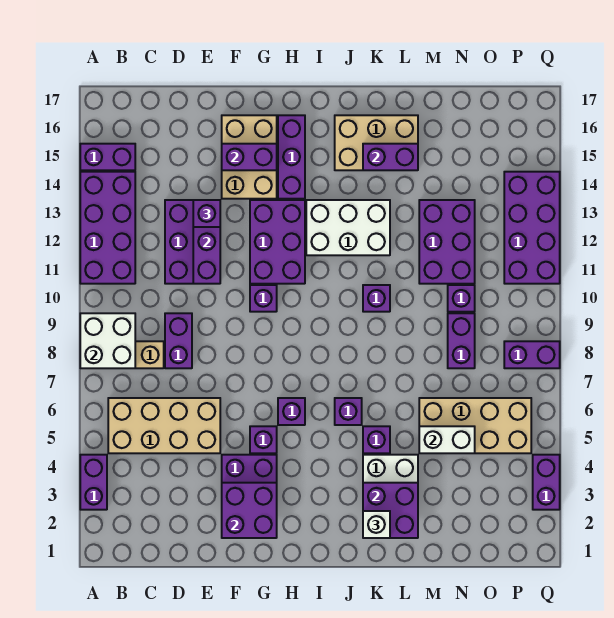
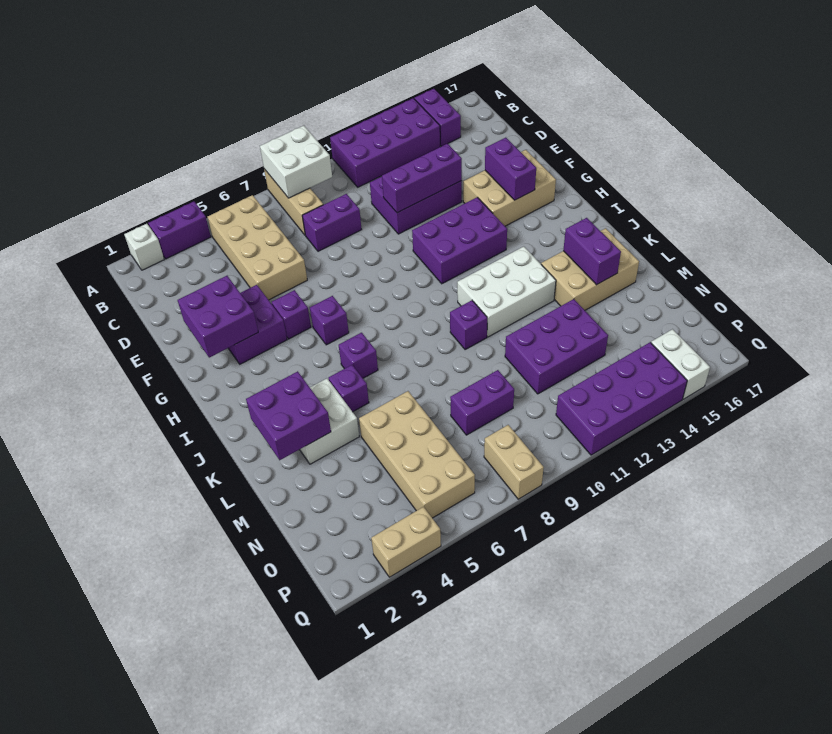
purple 1x1 brick [193,200,220,227] -> none
purple 1x1 brick [250,285,277,312] -> none
purple 1x3 brick [278,115,305,199] -> none
white 2x3 brick [306,200,390,255] -> white 2x3 brick turned to [457,247,556,337]
tan 2x3 brick [335,115,418,170] -> tan 2x3 brick turned to [541,228,639,310]
white 1x1 brick [363,511,390,538] -> white 1x1 brick moved to [124,224,164,270]
white 1x2 brick [419,426,475,453] -> white 1x2 brick moved to [651,329,710,399]
purple 1x1 brick [448,285,475,312] -> none
purple 1x2 brick [504,341,560,368] -> tan 1x2 brick [484,425,544,499]
purple 1x2 brick [533,455,560,510] -> tan 1x2 brick [371,507,441,577]

